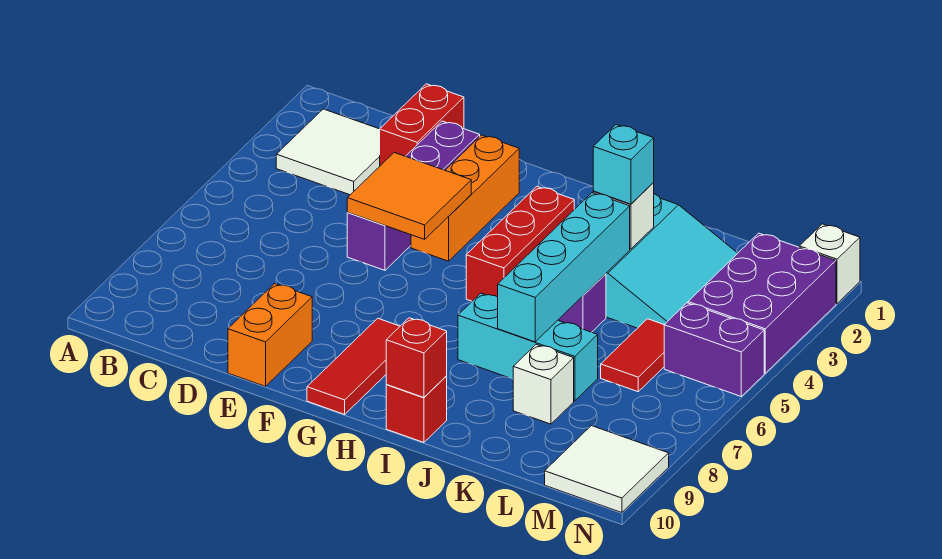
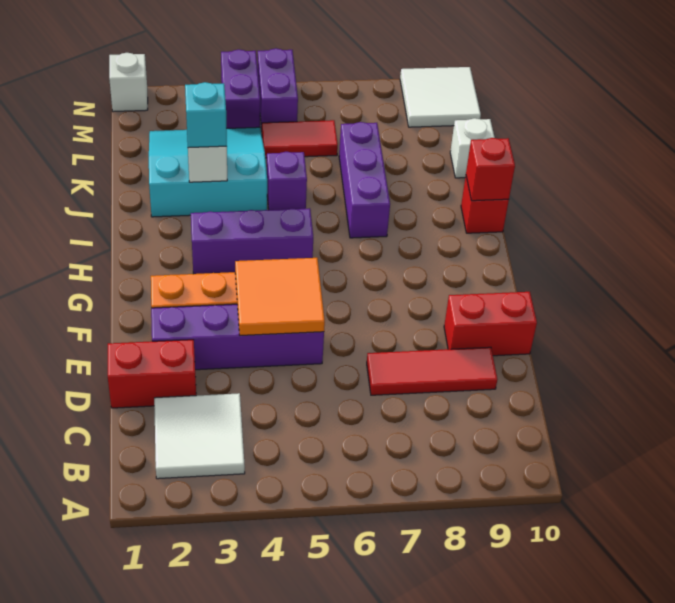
orange 1x2 brick [228,284,312,386] -> red 1x2 brick [444,292,537,356]
red 1x3 tile [307,318,400,414] -> red 1x3 tile moved to [367,347,497,395]
red 1x3 brick [466,186,574,301] -> purple 1x3 brick [191,208,313,274]
cyan 1x3 brick [458,293,598,401] -> purple 1x3 brick [339,122,390,238]
cyan 1x4 brick [498,193,630,342] -> none
white 1x1 brick [513,344,574,424] -> white 1x1 brick moved to [450,118,495,178]
purple 2x3 brick [688,233,836,373] -> purple 1x2 brick [221,49,260,128]

